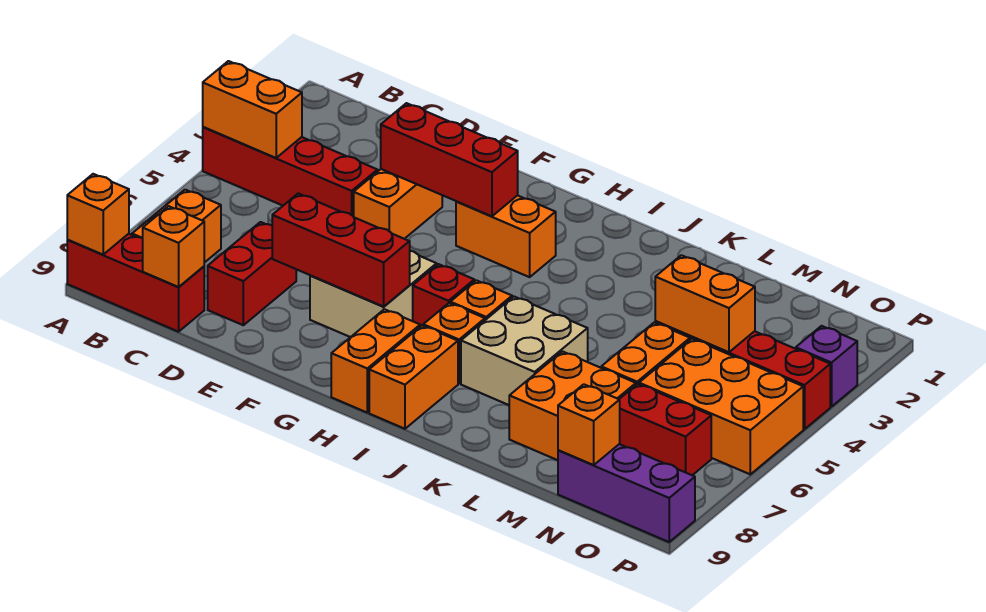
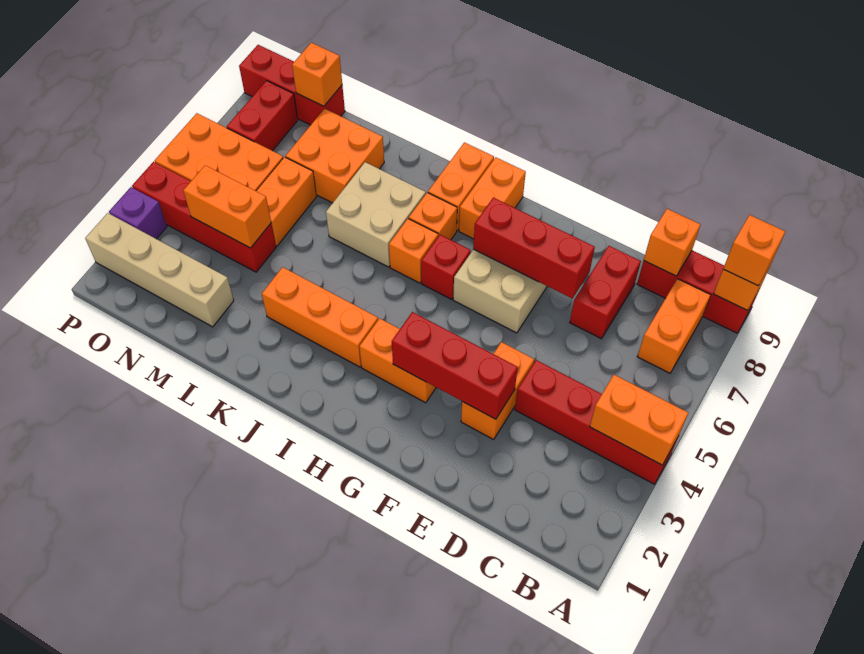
none -> orange 1x1 brick [723,215,785,286]
none -> orange 1x3 brick [262,267,378,367]
none -> tan 1x4 brick [85,213,234,327]
red 1x2 brick [619,384,711,475] -> red 1x2 brick turned to [227,81,298,151]
purple 1x3 brick [558,444,695,542] -> red 1x3 brick [239,45,345,125]

